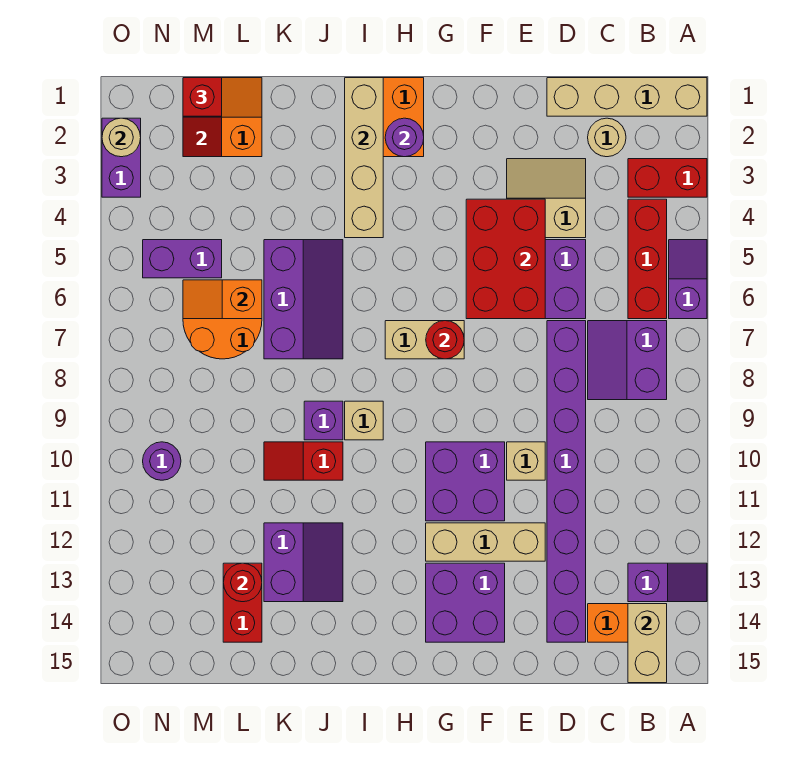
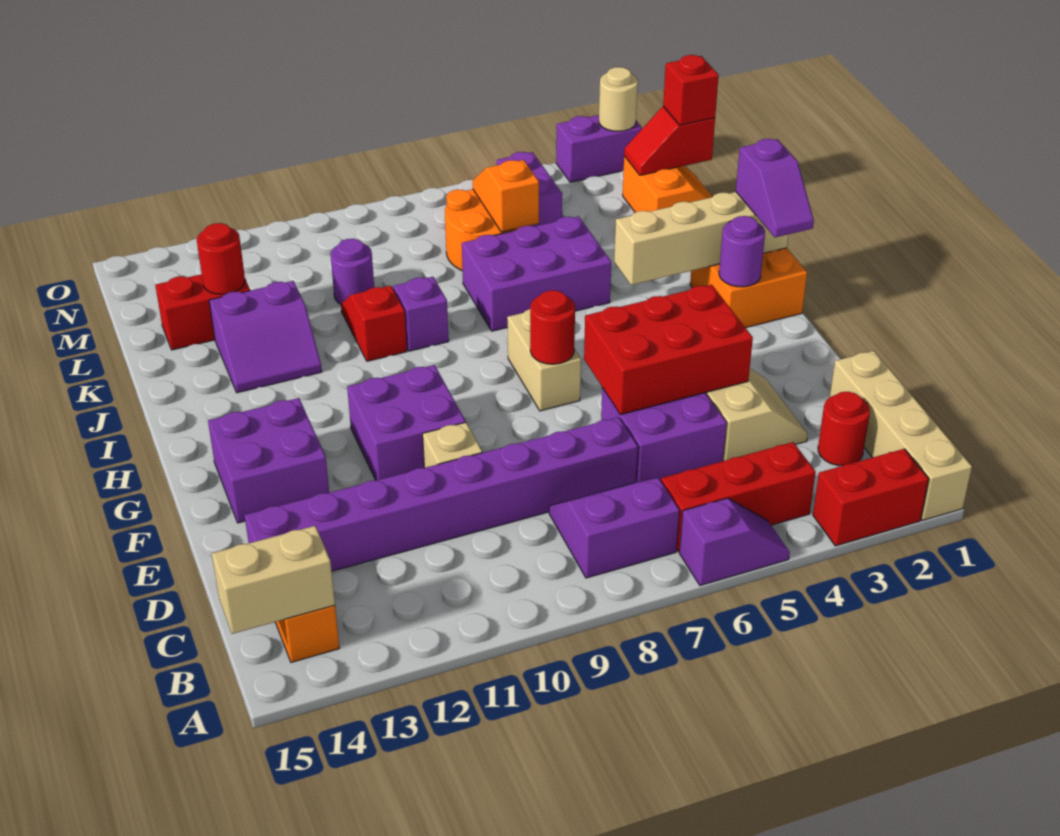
red 1x2 brick [628,159,707,197] -> red 1x2 brick turned to [813,449,929,546]
purple 1x2 slope [628,563,707,602] -> purple 1x2 slope moved to [736,139,814,237]
tan 1x1 round brick [588,118,626,157] -> red 1x1 round brick [818,392,870,466]
tan 1x3 brick [426,523,545,561] -> none
tan 1x1 brick [345,401,383,440] -> none
purple 2x3 slope [264,240,343,359] -> purple 2x3 brick [462,216,611,331]
purple 1x1 round brick [143,442,181,480] -> purple 1x1 round brick moved to [331,239,374,304]

